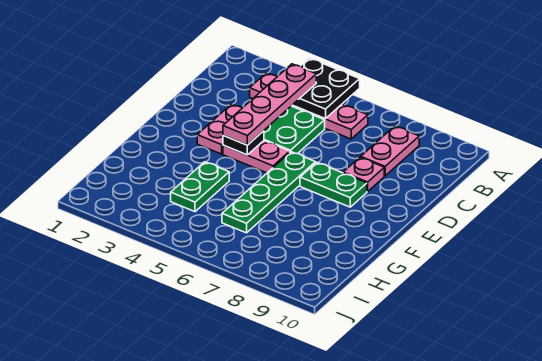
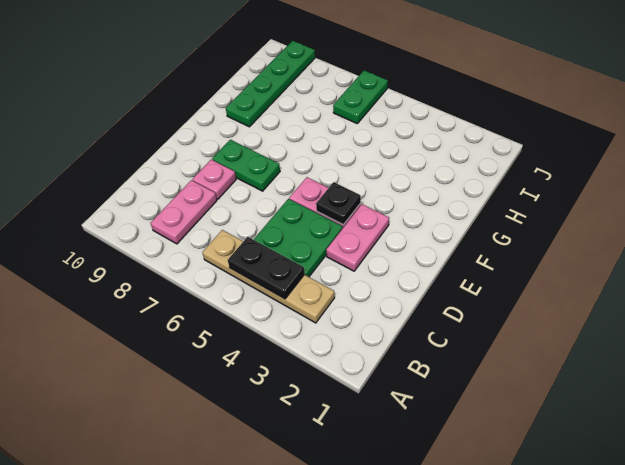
black 2x2 plate [293,58,360,119] -> black 1x2 plate [228,237,304,299]
pink 1x4 plate [250,73,368,139] -> tan 1x4 plate [202,230,335,323]
pink 1x4 plate [223,64,316,145] -> none
green 1x4 plate [222,152,316,233] -> green 1x4 plate moved to [226,41,315,127]
green 1x2 plate [171,162,229,212] -> green 1x2 plate moved to [333,70,388,123]

